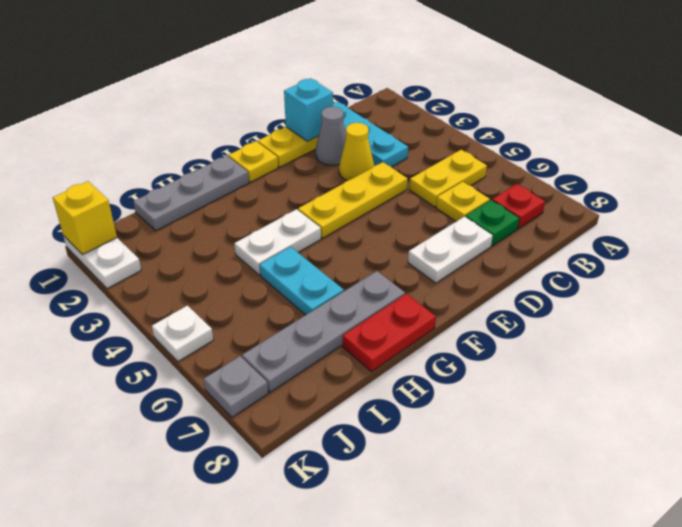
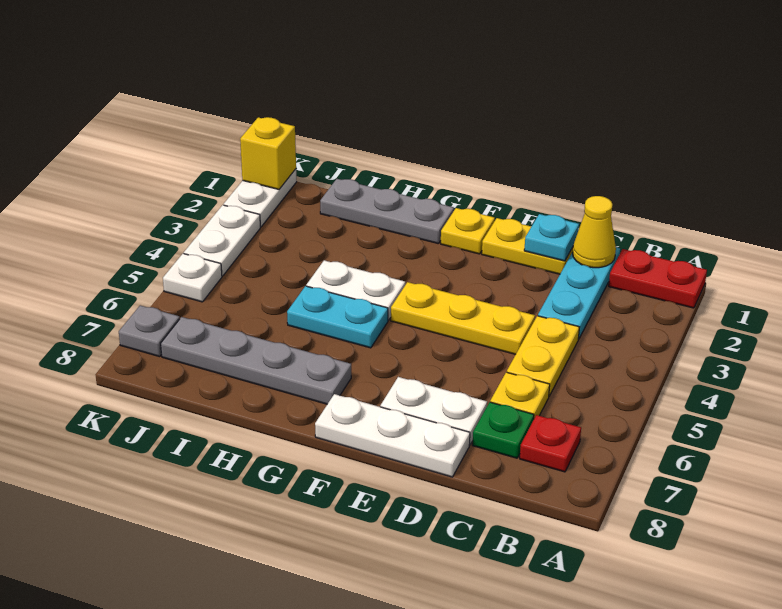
yellow 1x2 plate [409,150,487,207] -> yellow 1x2 plate turned to [507,316,579,396]
cyan 1x1 brick [284,78,333,141] -> cyan 1x1 plate [524,214,579,261]
grey 1x1 cone [316,107,346,165] -> none
yellow 1x1 cone [339,123,374,181] -> yellow 1x1 cone moved to [573,196,616,268]
none -> white 1x3 plate [315,394,470,477]
red 1x2 plate [343,294,436,372] -> red 1x2 plate moved to [609,249,707,308]
cyan 1x2 plate [259,247,344,315] -> cyan 1x2 plate turned to [287,286,388,348]
none -> white 1x2 plate [184,205,260,276]

